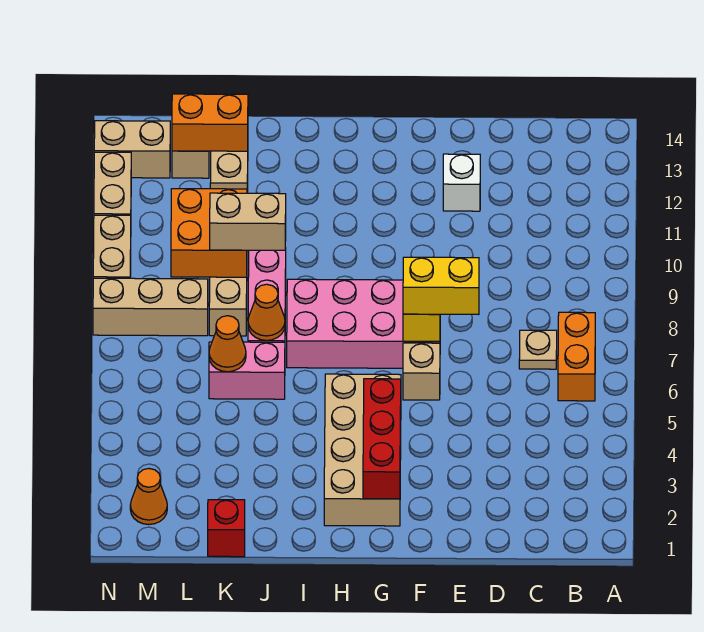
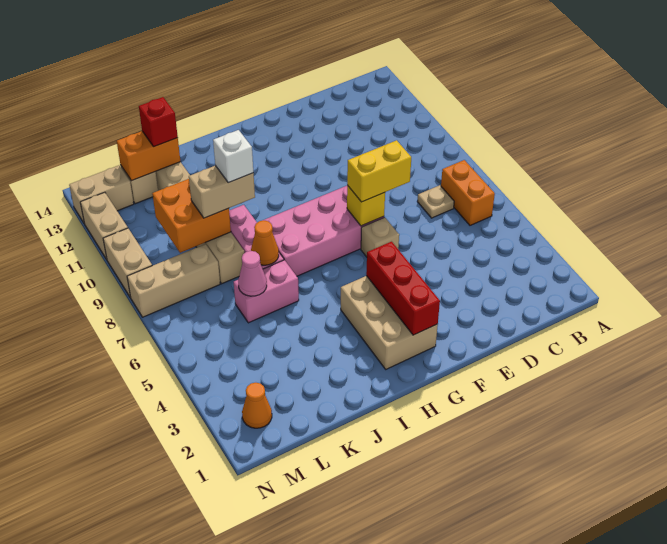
white 1x1 brick [443,154,480,211] -> white 1x1 brick moved to [213,130,253,183]
tan 2x4 brick [324,374,401,526] -> tan 2x3 brick [341,276,438,369]
red 1x1 brick [208,500,245,557] -> red 1x1 brick moved to [139,97,178,147]
orange 1x1 cone [209,316,246,372] -> pink 1x1 cone [238,251,267,296]

